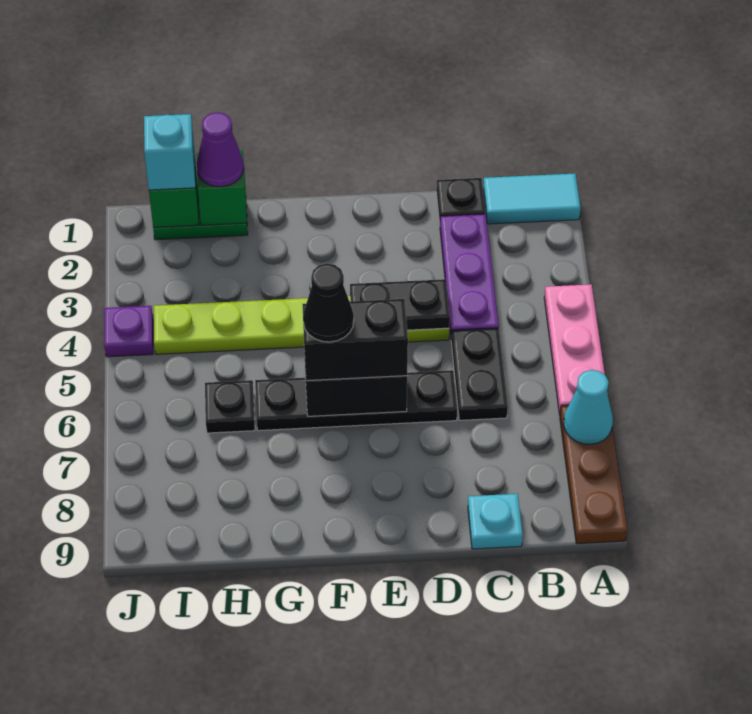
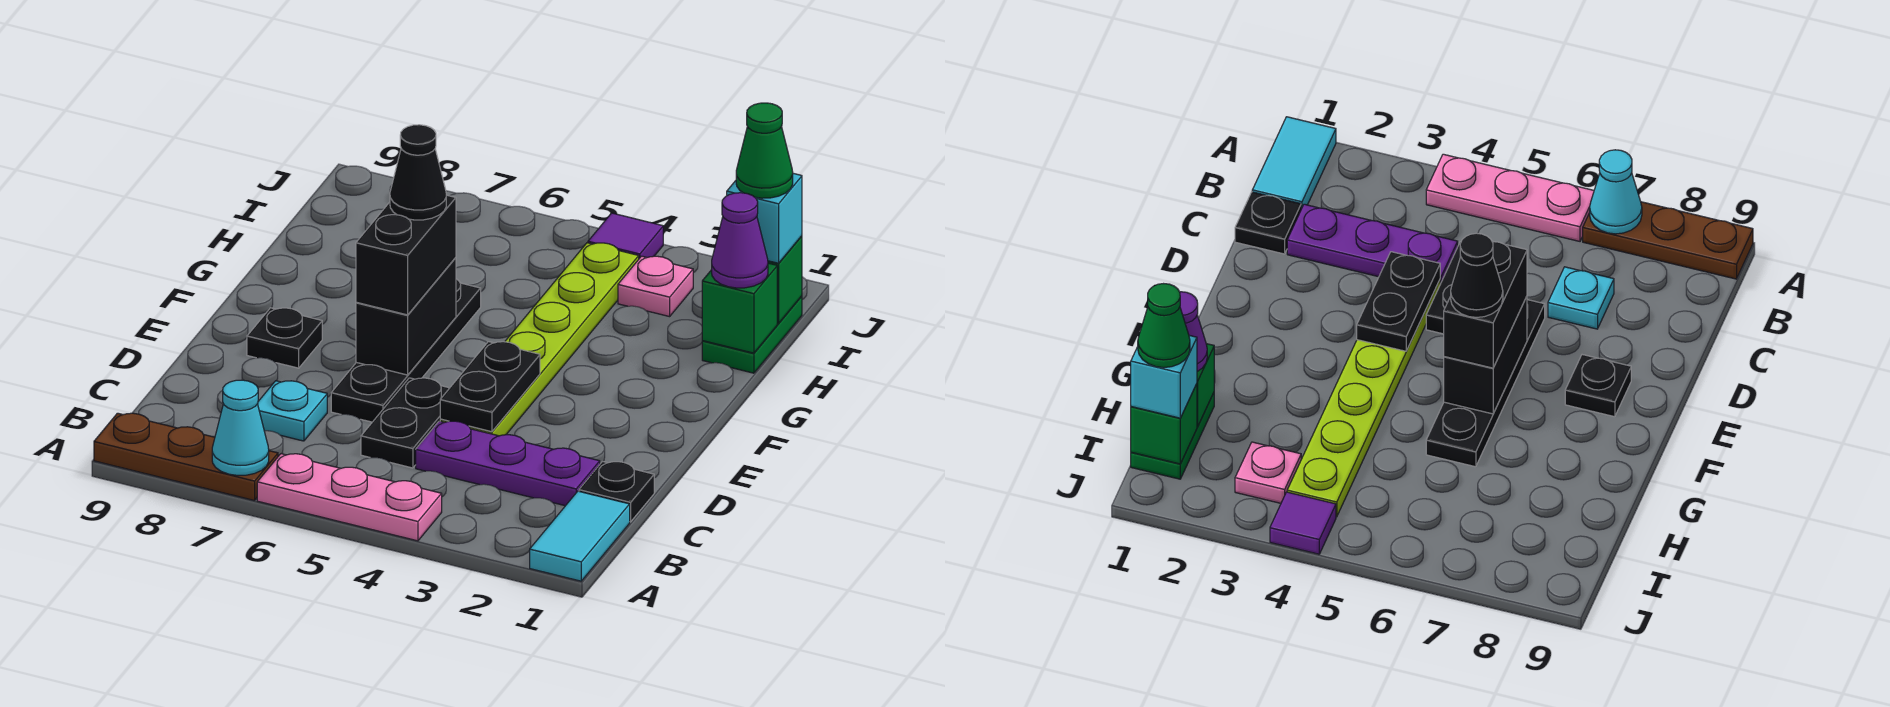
black 1x2 plate [451,328,508,420] -> black 1x2 plate turned to [361,378,449,468]
cyan 1x1 plate [468,494,523,549] -> cyan 1x1 plate moved to [258,381,327,441]
black 1x1 plate [205,380,255,433] -> black 1x1 plate moved to [247,308,322,368]
none -> green 1x1 cone [736,103,793,198]
none -> pink 1x1 plate [618,256,693,317]
purple 1x1 plate [104,306,153,357] -> purple 1x1 tile [588,213,663,258]

